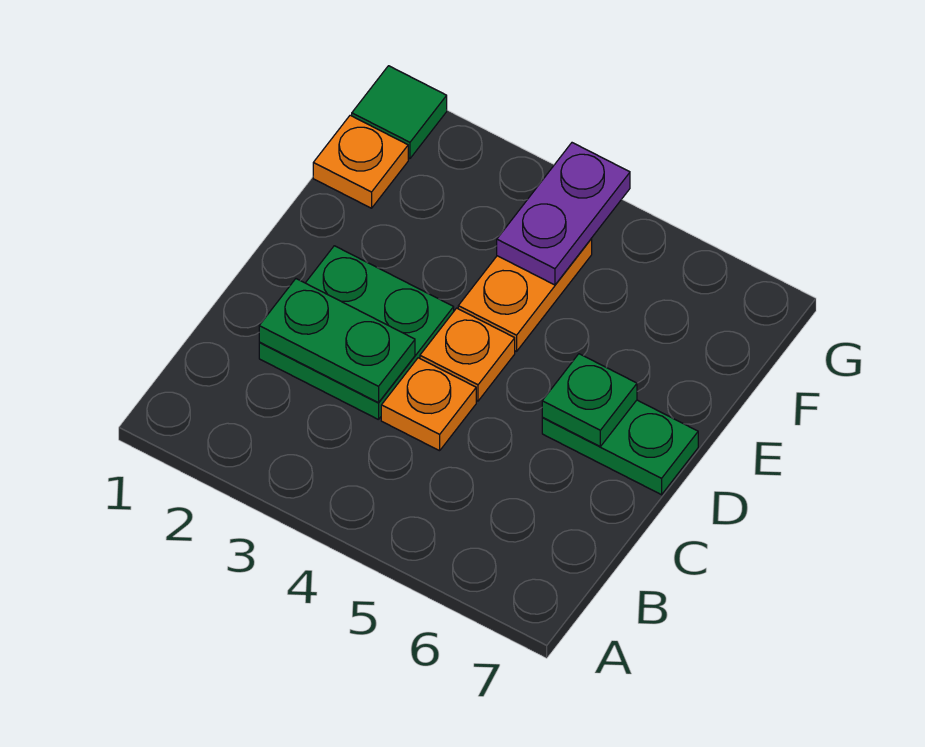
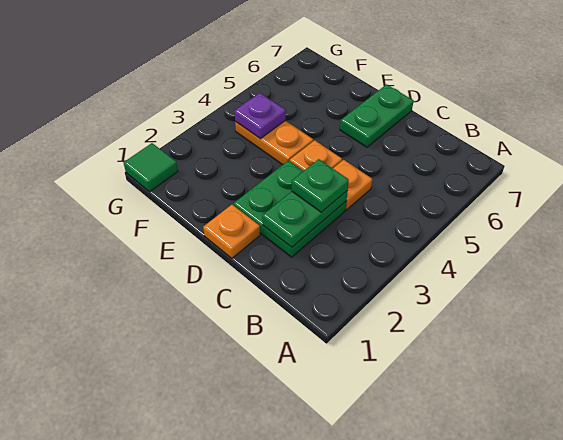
green 1x1 plate [542,354,637,446] -> green 1x1 plate moved to [292,159,349,212]
orange 1x1 plate [313,115,408,208] -> orange 1x1 plate moved to [203,205,260,258]
purple 1x2 plate [497,143,630,285] -> purple 1x1 plate [234,93,286,139]

